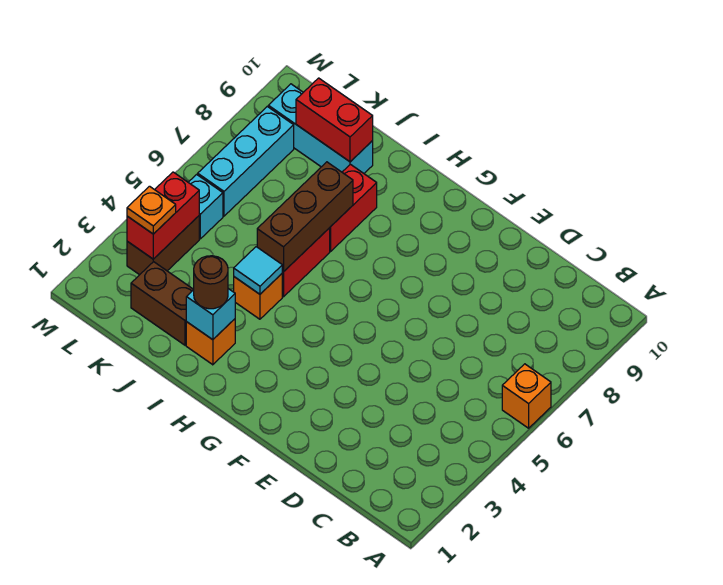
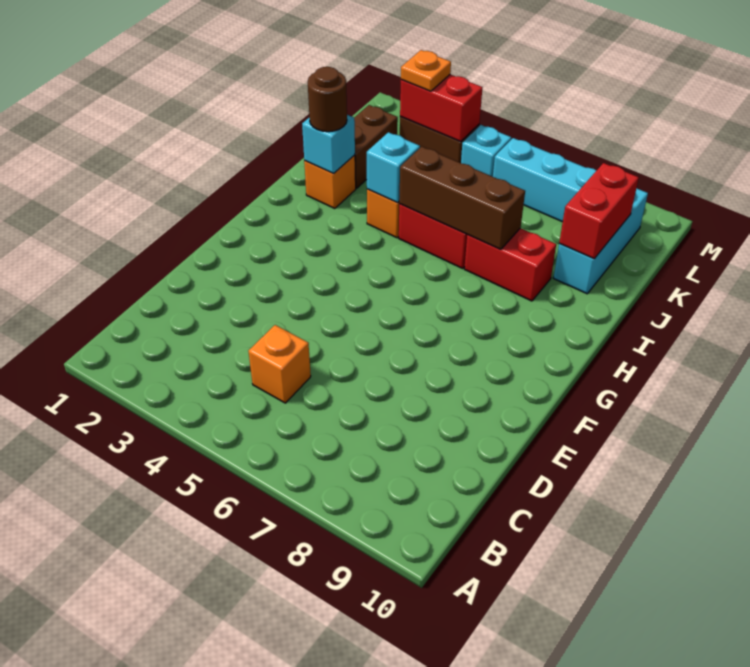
orange 1x1 brick [502,364,551,428] -> orange 1x1 brick moved to [248,325,311,403]
cyan 1x1 tile [234,247,282,294] -> cyan 1x1 brick [367,132,420,203]

